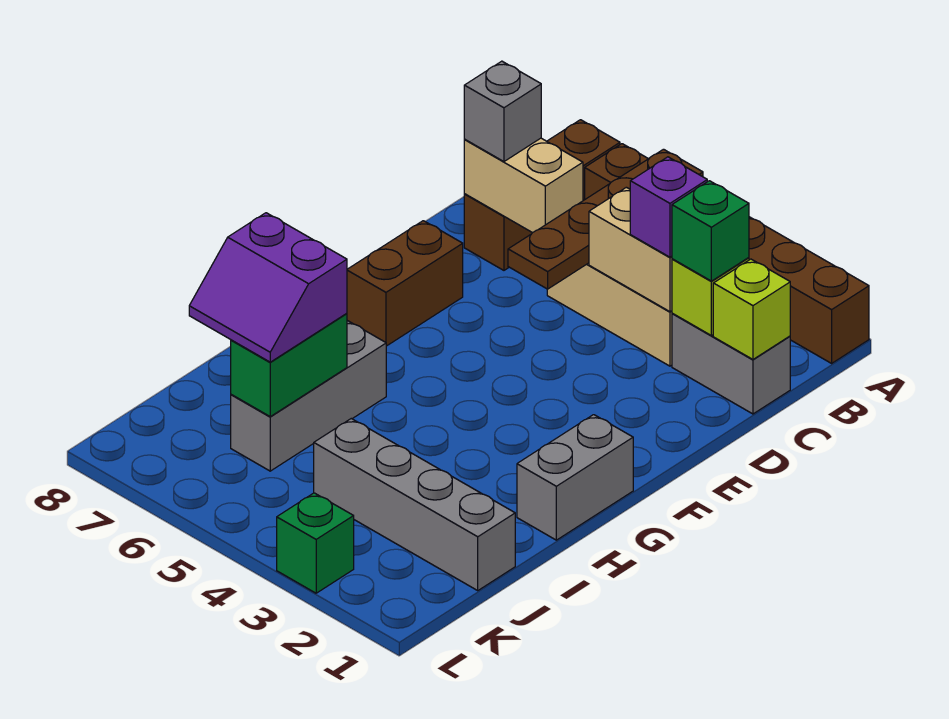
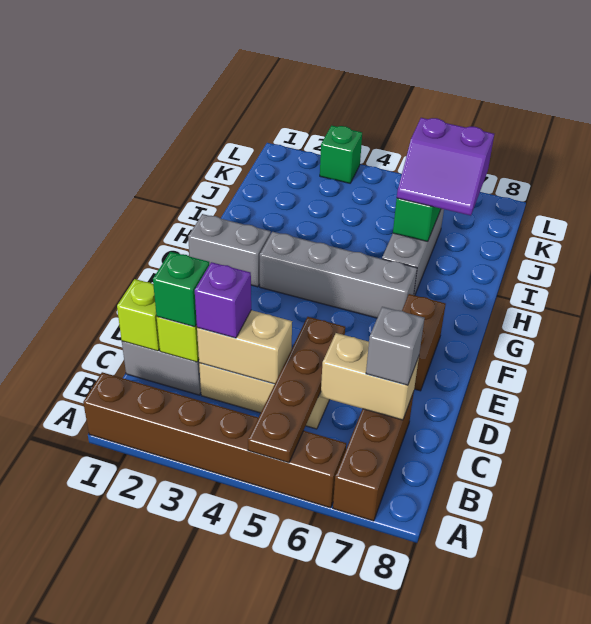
grey 1x2 brick [517,415,633,540] -> grey 1x2 brick turned to [188,214,271,287]
purple 2x2 slope [189,213,347,362] -> purple 2x2 slope turned to [397,118,494,216]
grey 1x4 brick [314,419,515,590] -> grey 1x4 brick moved to [260,232,417,318]

